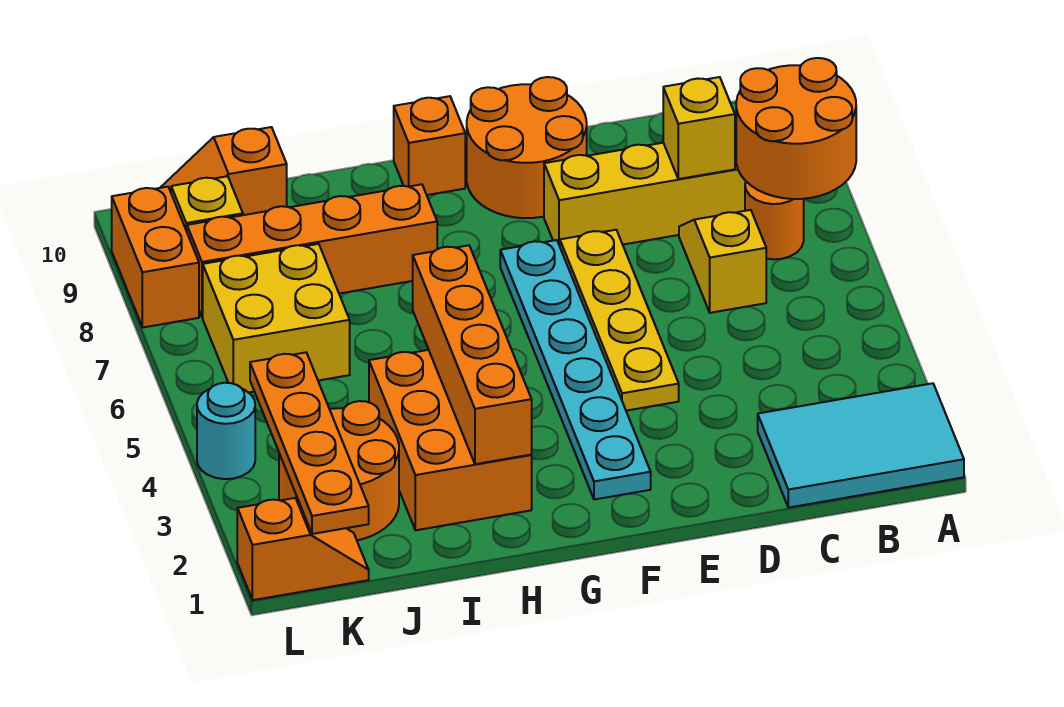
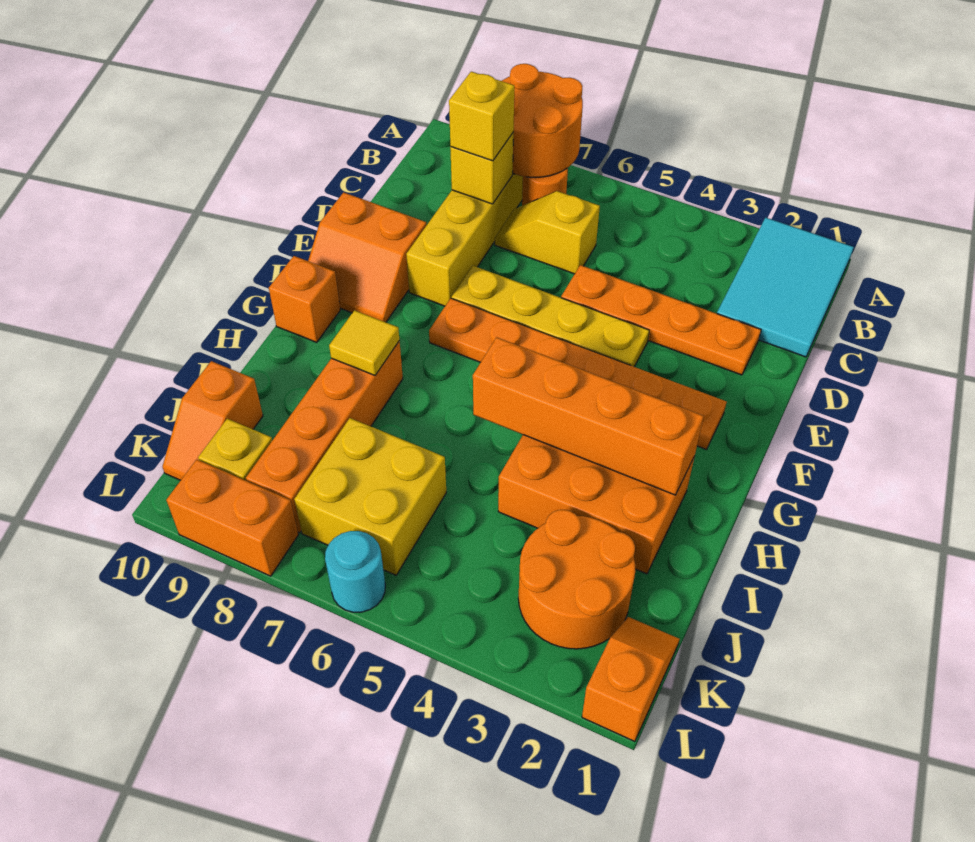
none -> yellow 1x1 brick [449,72,514,161]
orange 2x2 round brick [467,77,587,218] -> orange 2x2 slope [308,192,427,322]
cyan 1x6 plate [500,240,651,499] -> orange 1x6 plate [429,298,726,449]
none -> yellow 1x1 tile [329,310,399,375]
orange 1x4 plate [250,352,369,534] -> orange 1x4 plate moved to [561,265,761,375]
cyan 1x1 round brick [197,383,255,479] -> cyan 1x1 round brick moved to [325,531,385,612]

